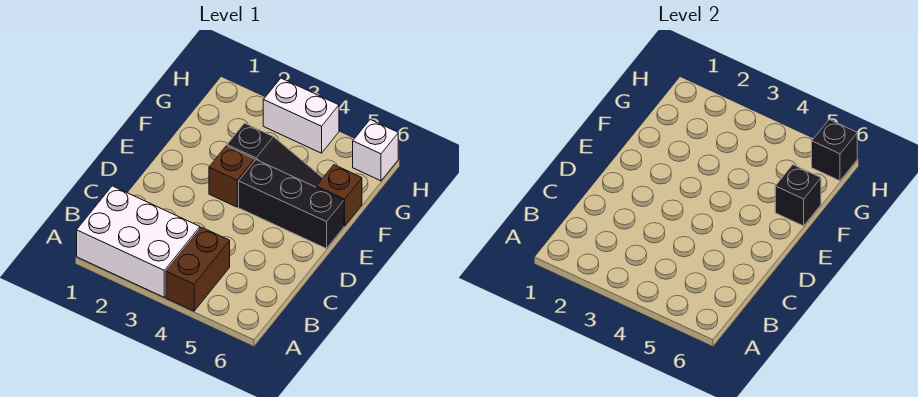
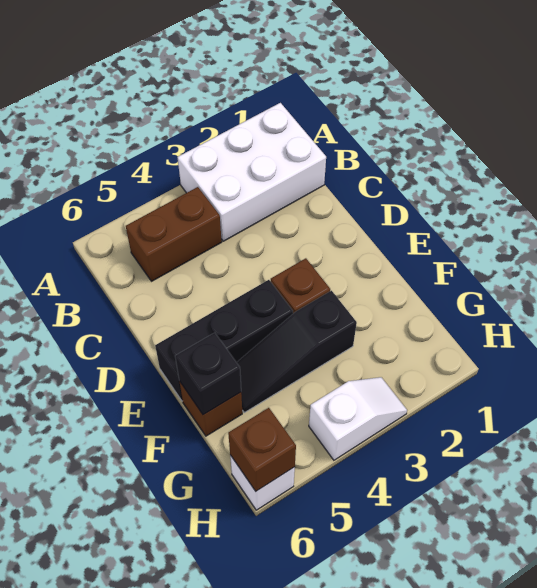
brown 1x2 brick [166,227,230,311] -> brown 1x2 brick turned to [126,187,222,281]
white 1x2 brick [263,78,339,153] -> white 1x2 slope [309,377,407,460]
black 1x1 brick [812,120,857,181] -> brown 1x1 brick [228,408,296,491]

